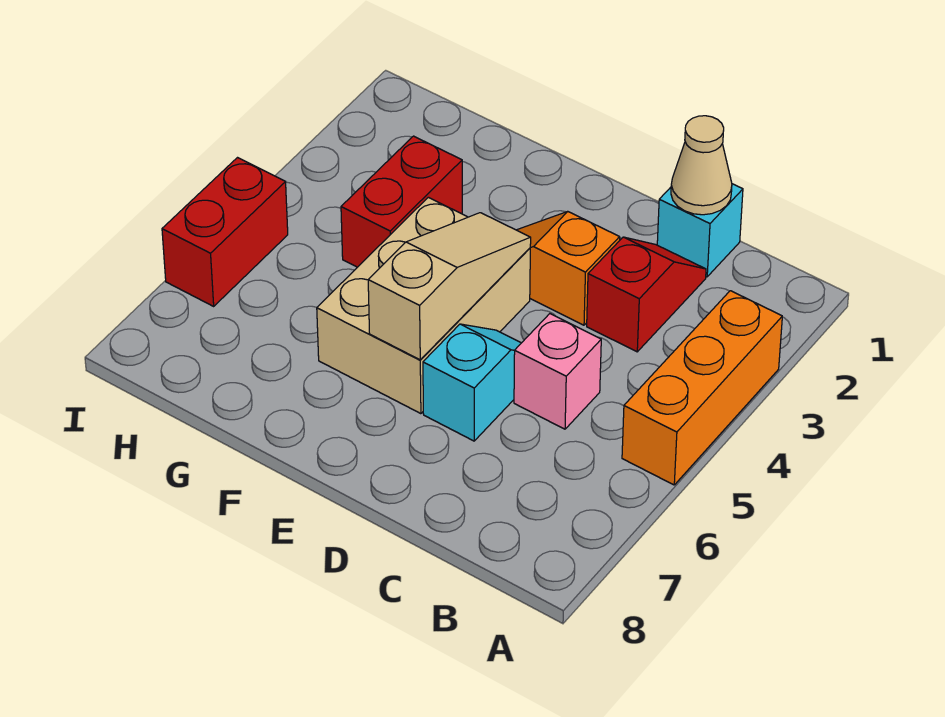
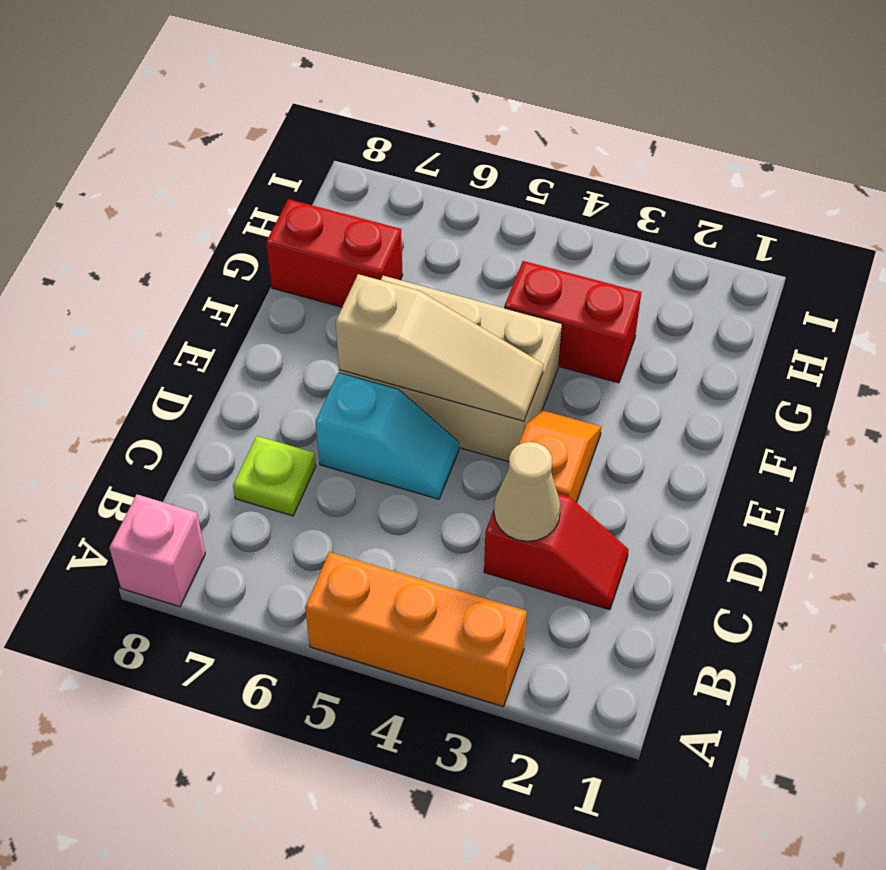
cyan 1x1 brick [657,184,743,277] -> none
tan 1x1 cone [671,116,732,215] -> tan 1x1 cone moved to [494,442,561,541]
pink 1x1 brick [514,314,601,429] -> pink 1x1 brick moved to [109,495,205,607]
none -> lime 1x1 plate [233,436,316,516]
red 1x2 brick [162,158,288,306] -> red 1x2 brick moved to [266,199,403,307]

